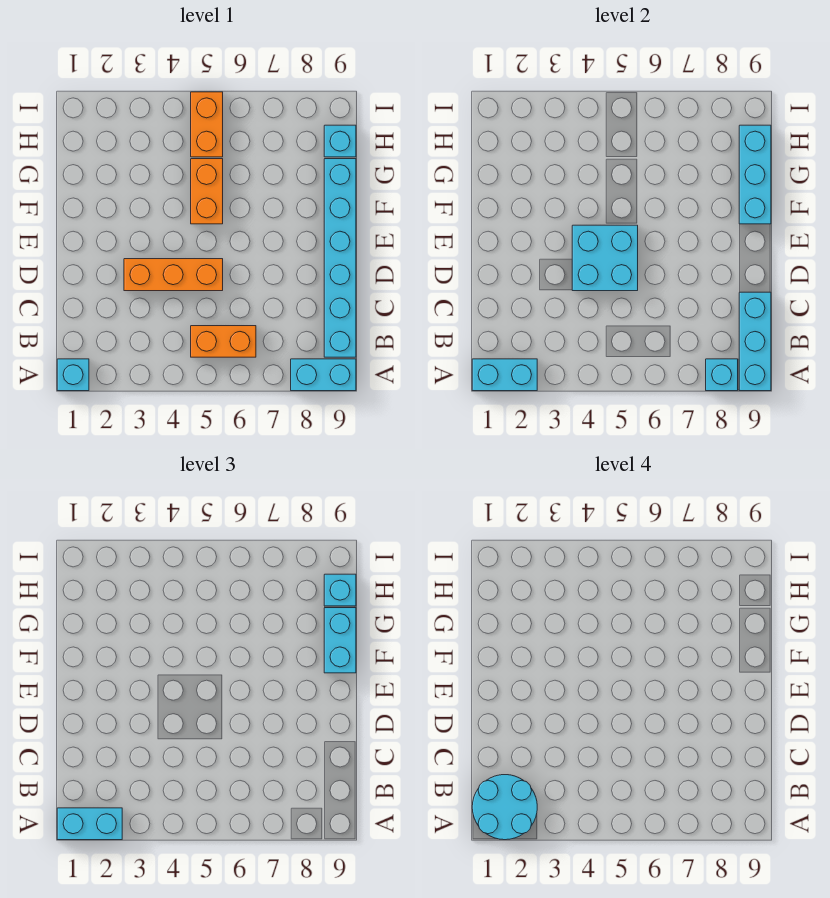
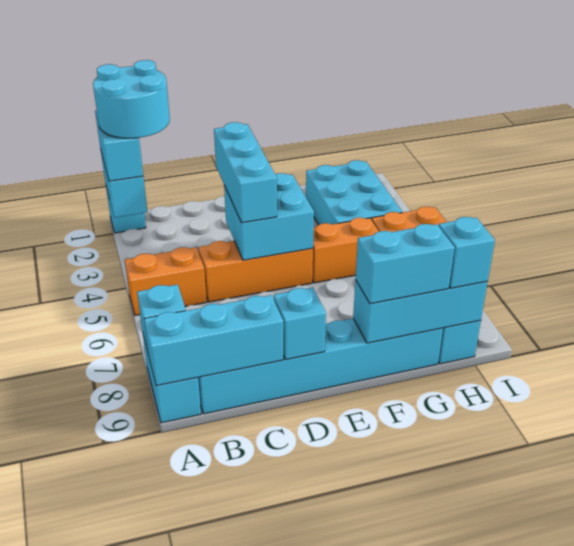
orange 1x2 brick [191,326,256,357] -> orange 1x2 brick turned to [125,247,207,316]
orange 1x3 brick [124,259,223,291] -> orange 1x3 brick turned to [199,241,313,302]
none -> cyan 1x3 brick [214,122,277,223]
none -> cyan 1x1 brick [274,287,326,360]
none -> cyan 2x3 brick [306,160,402,225]

